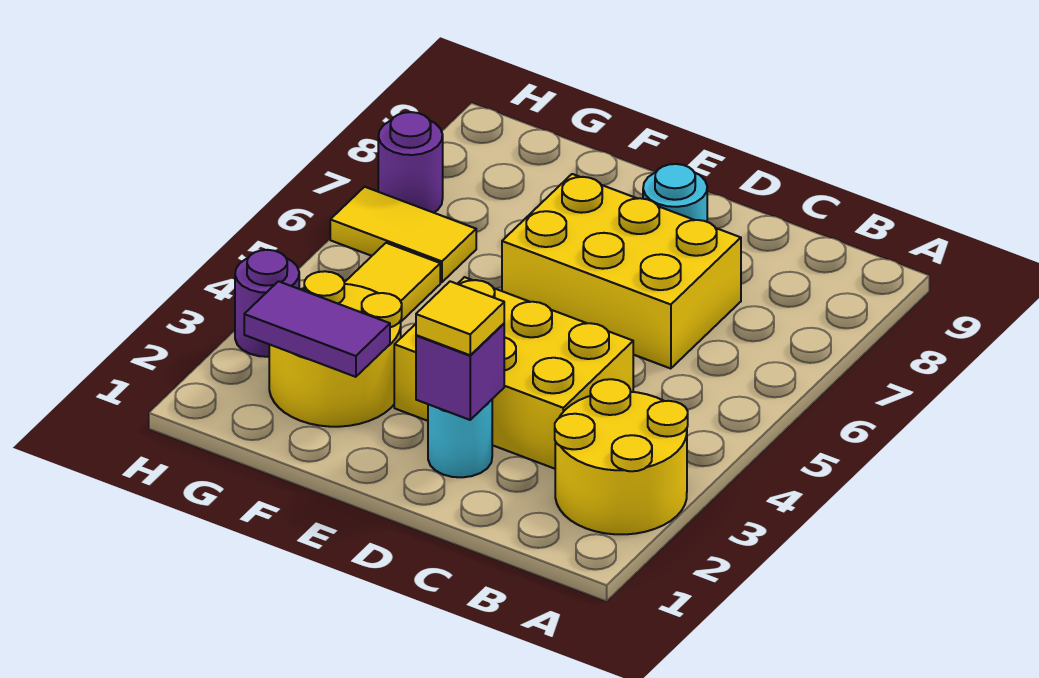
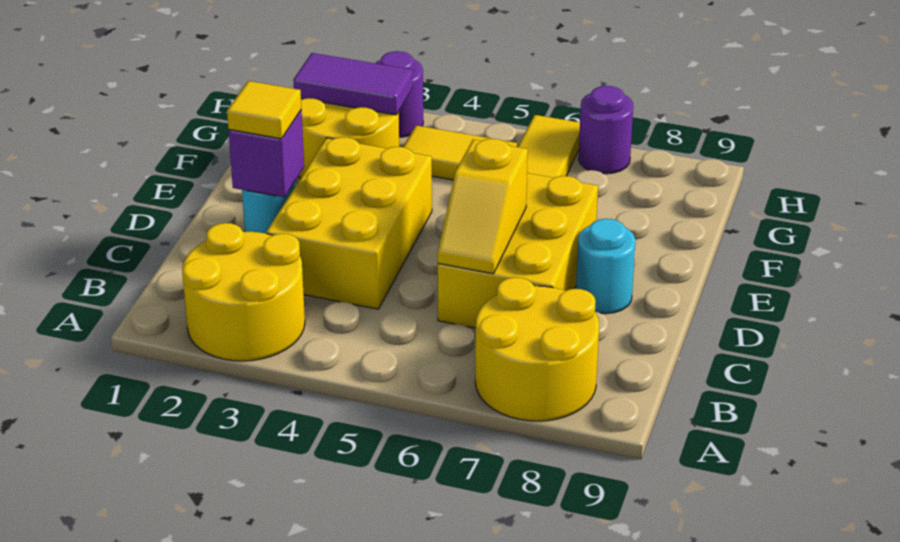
none -> yellow 2x2 round brick [475,277,599,421]
none -> yellow 1x2 slope [438,139,528,274]
purple 1x2 tile [244,281,390,377] -> purple 1x2 tile turned to [293,53,413,115]

